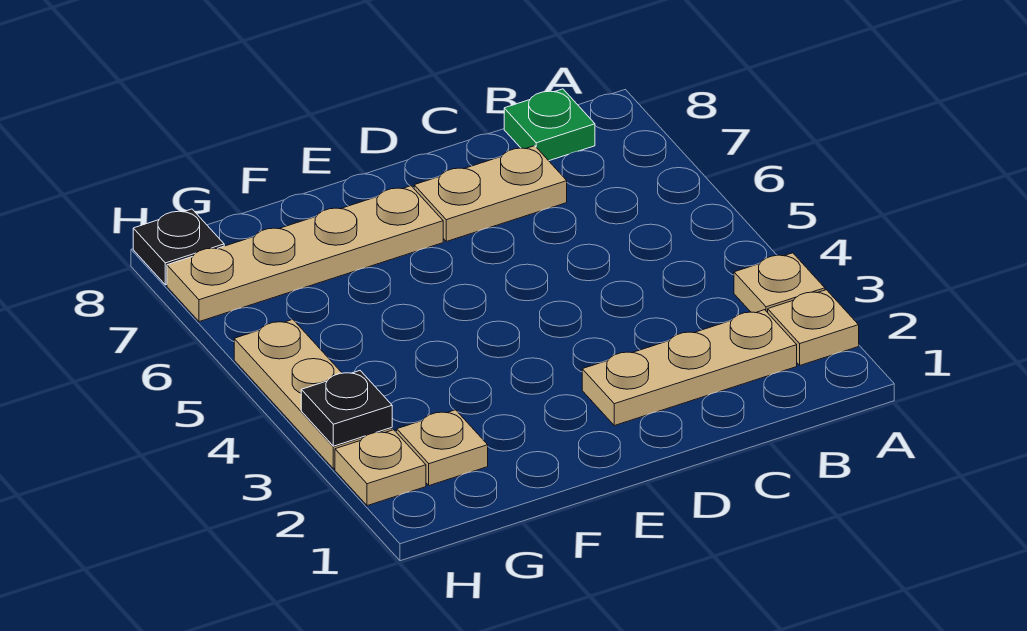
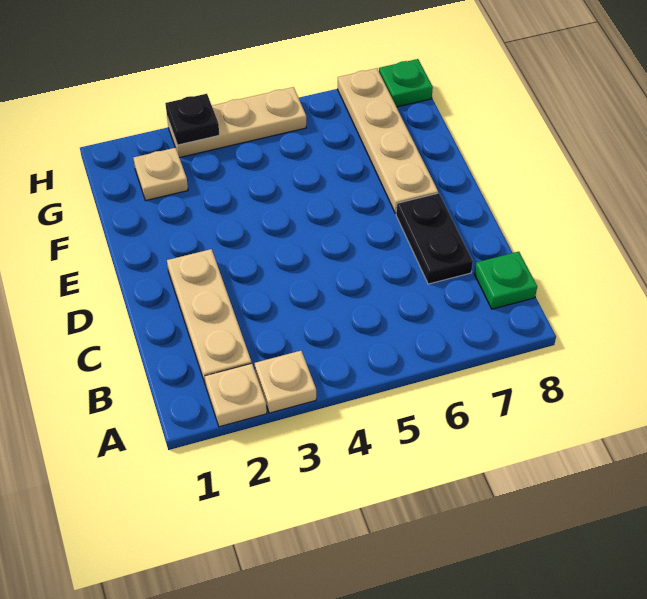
tan 1x2 plate [414,146,567,241] -> black 1x2 plate [396,193,473,284]
tan 1x1 plate [335,430,426,506] -> none
black 1x1 plate [133,209,224,285] -> green 1x1 plate [379,59,433,107]

